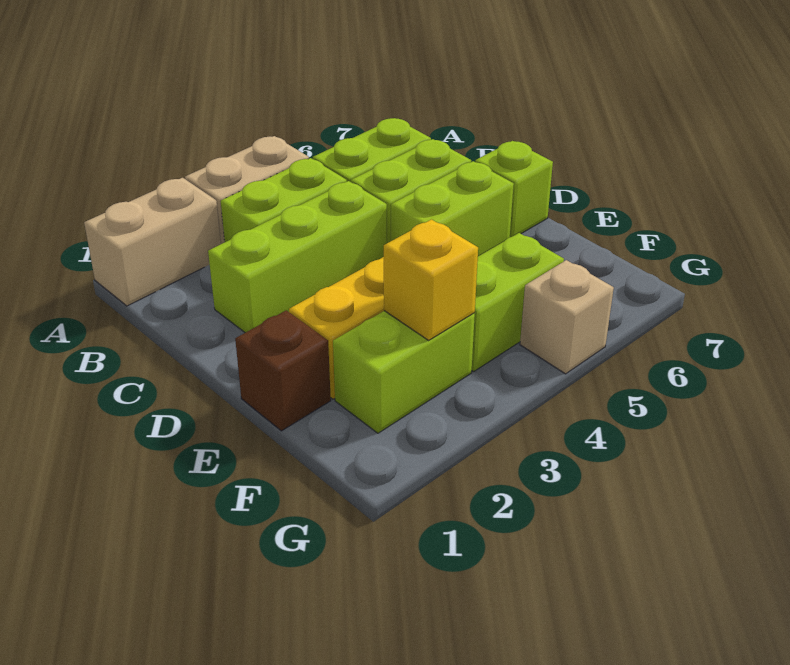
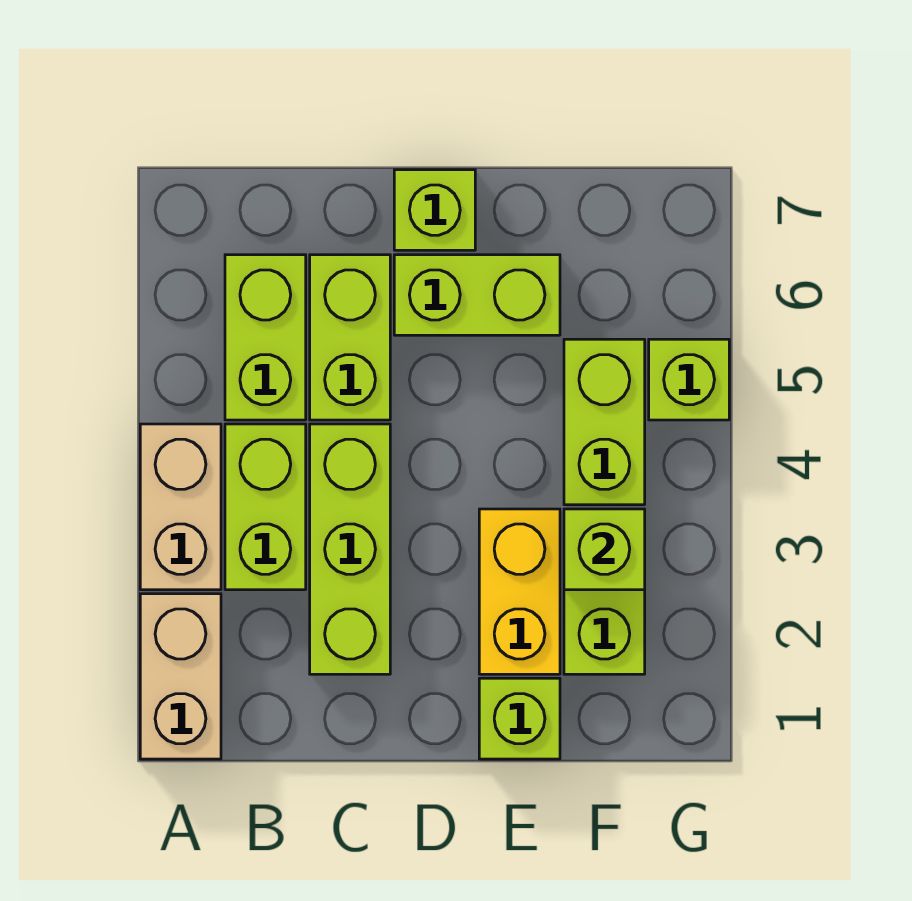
lime 1x2 brick [391,161,514,256] -> lime 1x2 brick turned to [394,255,560,335]
brown 1x1 brick [235,310,331,431] -> lime 1x1 brick [479,678,560,759]
yellow 1x1 brick [384,219,478,340] -> lime 1x1 brick [564,509,645,590]
tan 1x1 brick [520,260,614,374] -> lime 1x1 brick [649,339,729,420]

